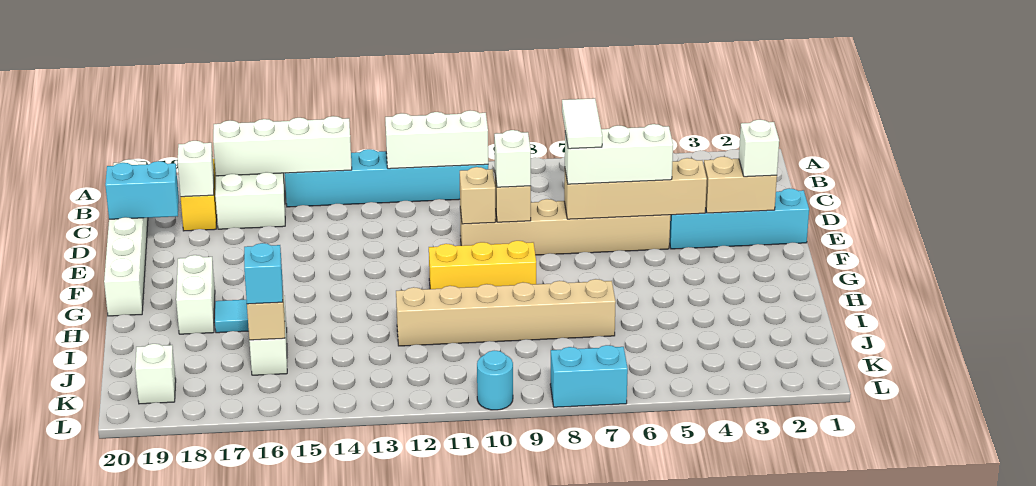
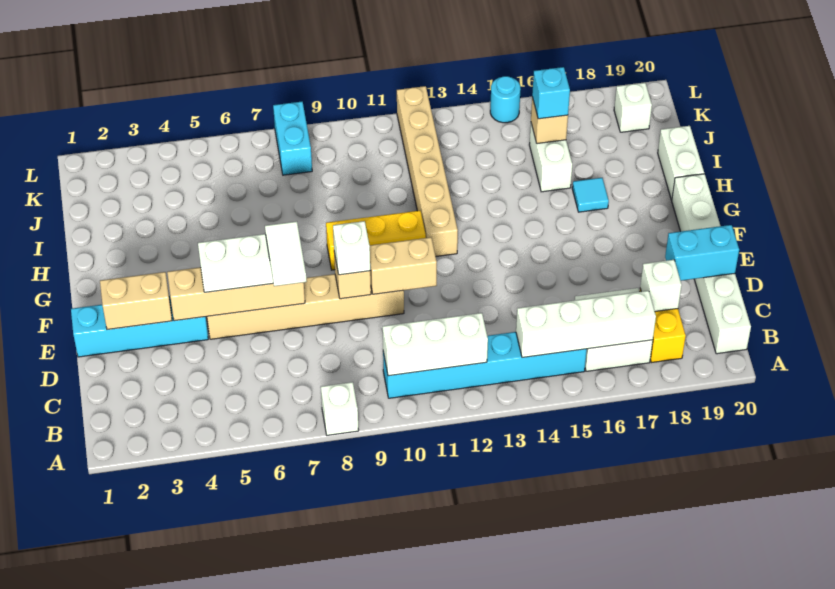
white 1x1 brick [739,120,779,177] -> white 1x1 brick moved to [321,382,359,435]
tan 1x1 brick [460,167,496,224] -> tan 1x2 brick [370,237,437,294]
white 1x2 brick [176,255,215,334] -> white 1x2 brick moved to [658,126,704,200]
tan 1x6 brick [396,279,616,346] -> tan 1x6 brick turned to [397,86,458,256]
cyan 1x2 brick [550,345,628,407] -> cyan 1x2 brick turned to [273,102,312,175]
cyan 1x1 round brick [477,351,513,410] -> cyan 1x1 round brick moved to [490,76,520,123]

